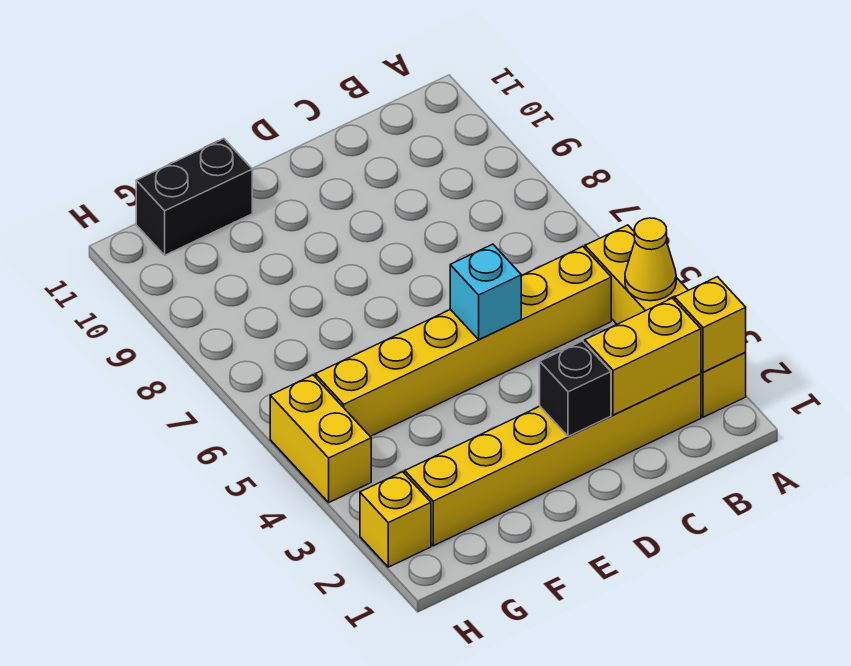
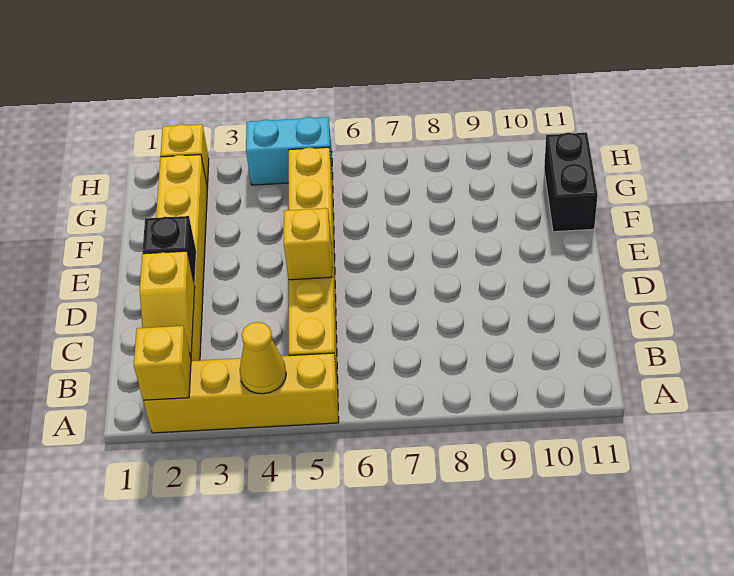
yellow 1x2 brick [585,298,701,415] -> yellow 1x2 slope [140,251,195,358]
cyan 1x1 brick [450,244,521,339] -> yellow 1x1 brick [284,208,332,280]
yellow 1x2 brick [270,375,371,502] -> cyan 1x2 brick [246,117,333,185]

